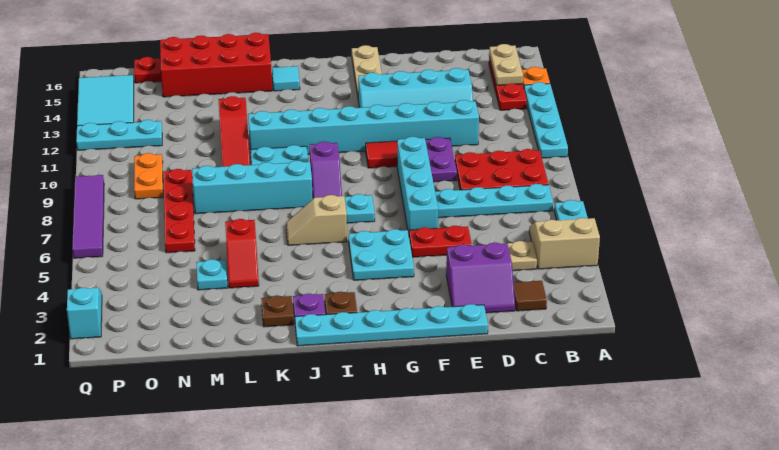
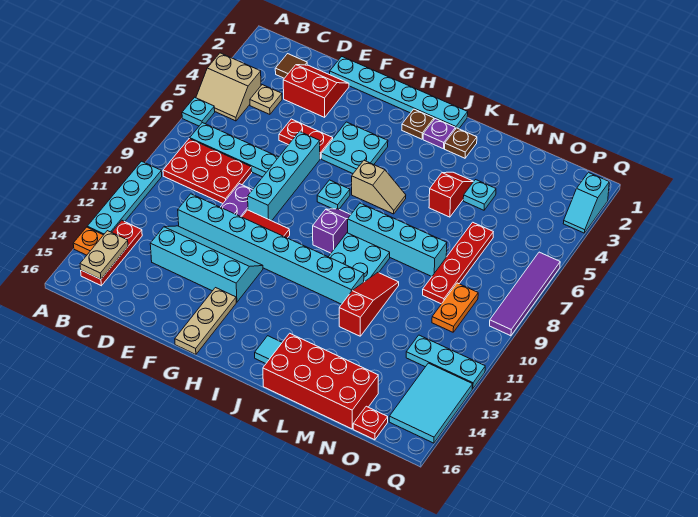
purple 2x2 slope [446,243,515,313] -> red 2x2 slope [283,65,349,117]

